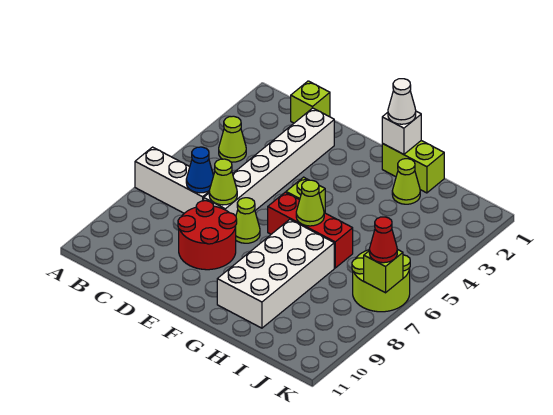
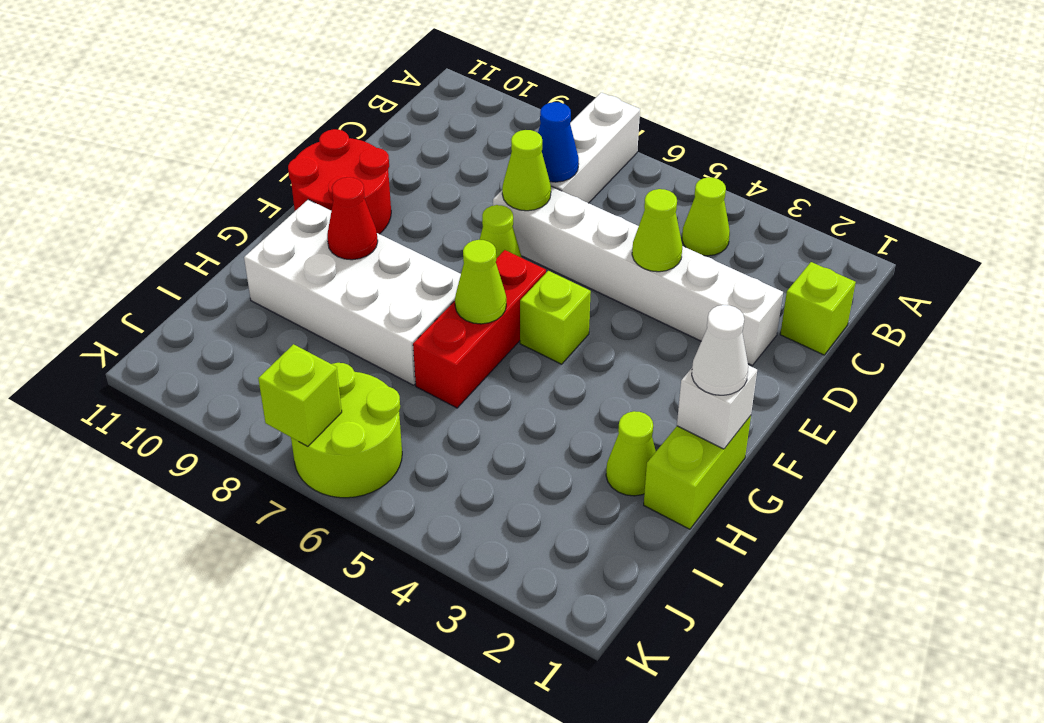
none -> lime 1x1 cone [632,189,682,272]
red 2x2 round brick [178,201,237,270] -> red 2x2 round brick moved to [288,129,391,234]
red 1x1 cone [369,217,397,263] -> red 1x1 cone moved to [327,177,378,260]

